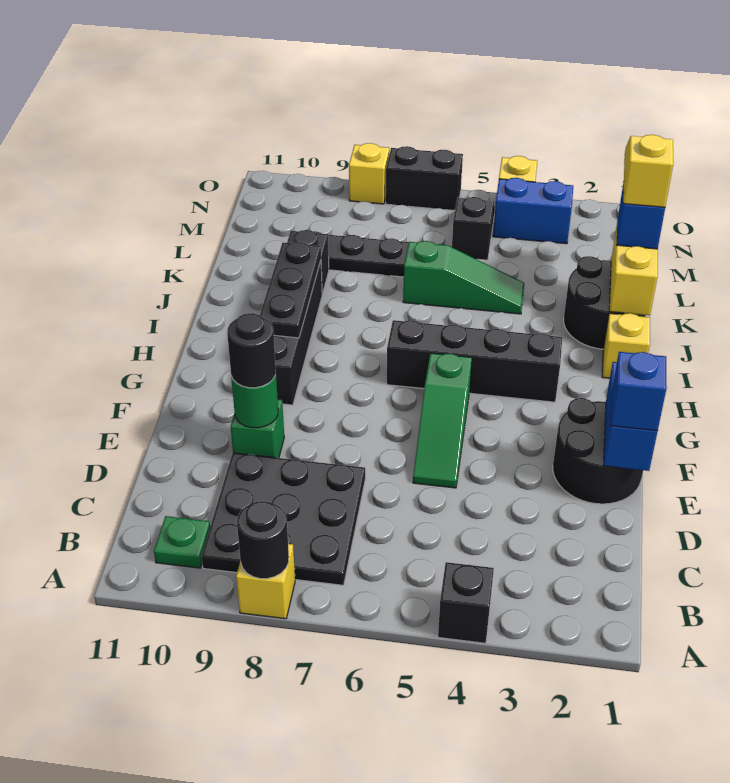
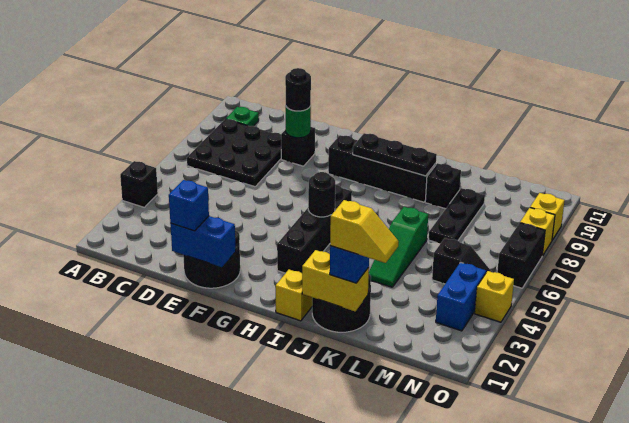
yellow 1x1 brick [236,544,295,619] -> yellow 1x1 brick moved to [530,193,565,240]
black 1x1 round brick [237,501,289,579] -> black 1x1 round brick moved to [308,172,335,217]
green 1x3 slope [413,353,472,488] -> none
green 1x1 brick [231,399,284,458] -> black 1x1 brick [281,127,315,166]

